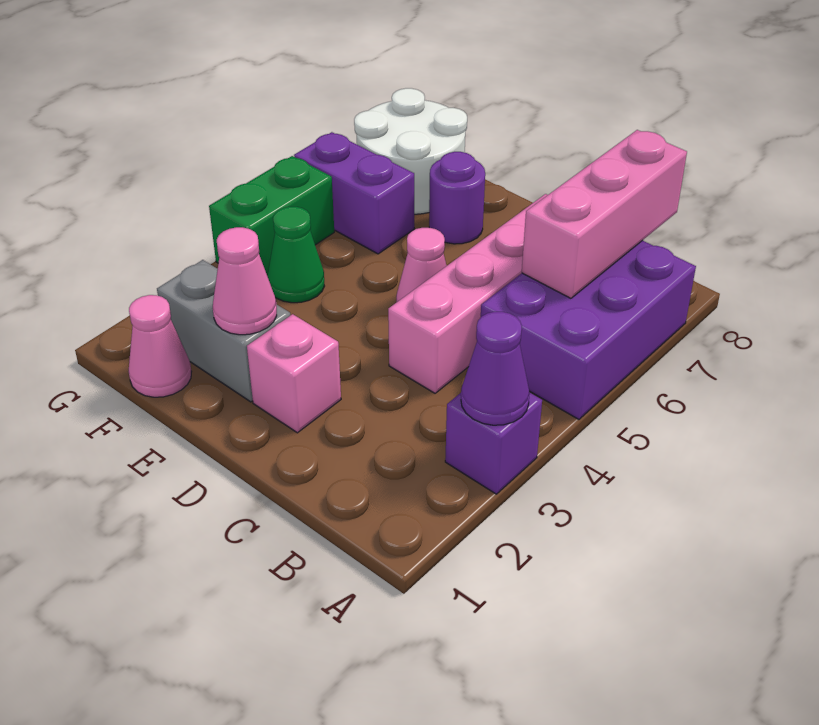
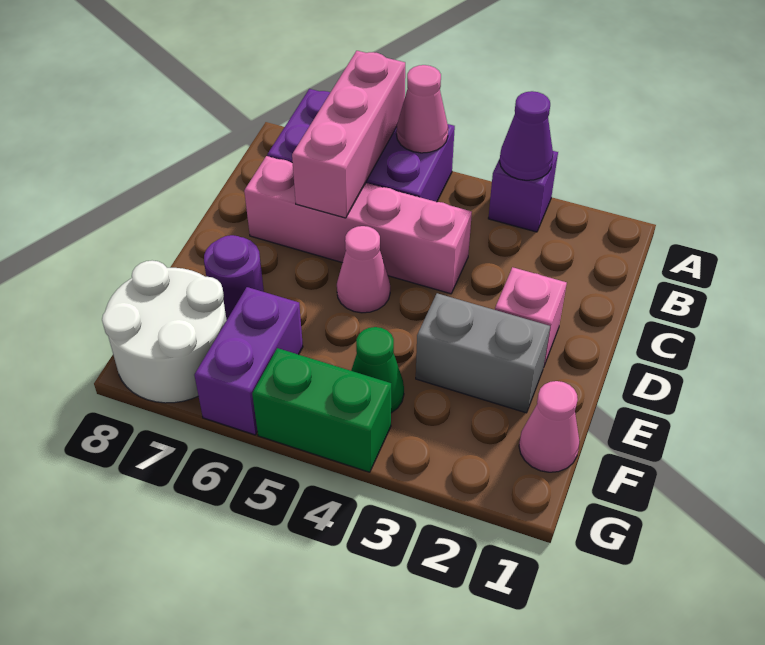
pink 1x3 brick [522,130,687,298] -> pink 1x3 brick turned to [292,51,405,218]
grey 1x2 brick [157,260,290,402] -> grey 1x2 brick turned to [416,293,550,413]
pink 1x1 cone [213,227,277,335] -> pink 1x1 cone moved to [397,65,448,153]

